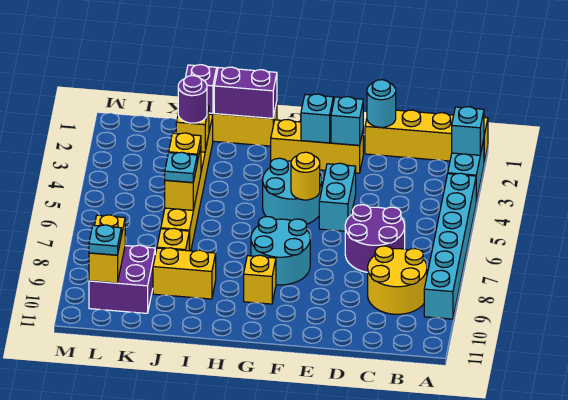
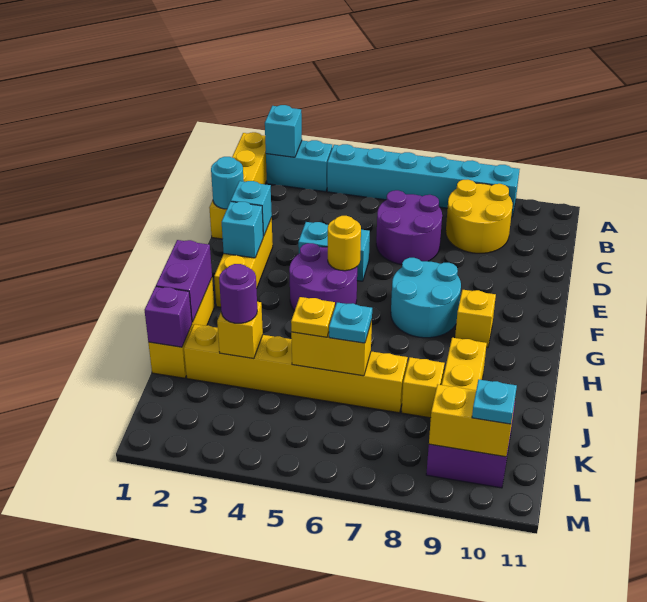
cyan 2x2 round brick [263,158,322,224] -> purple 2x2 round brick [289,243,357,311]

